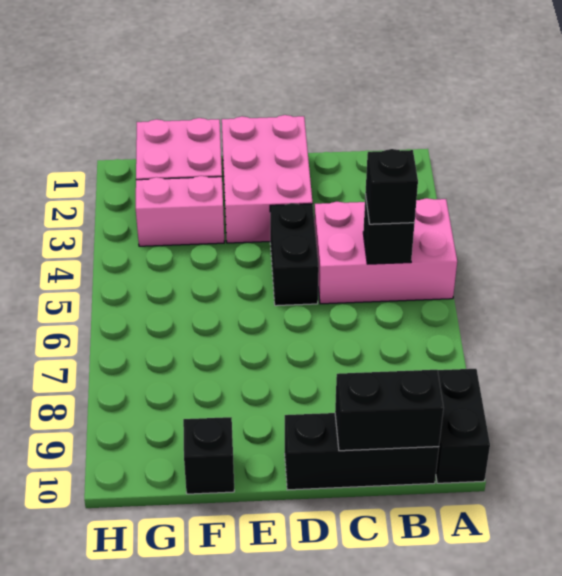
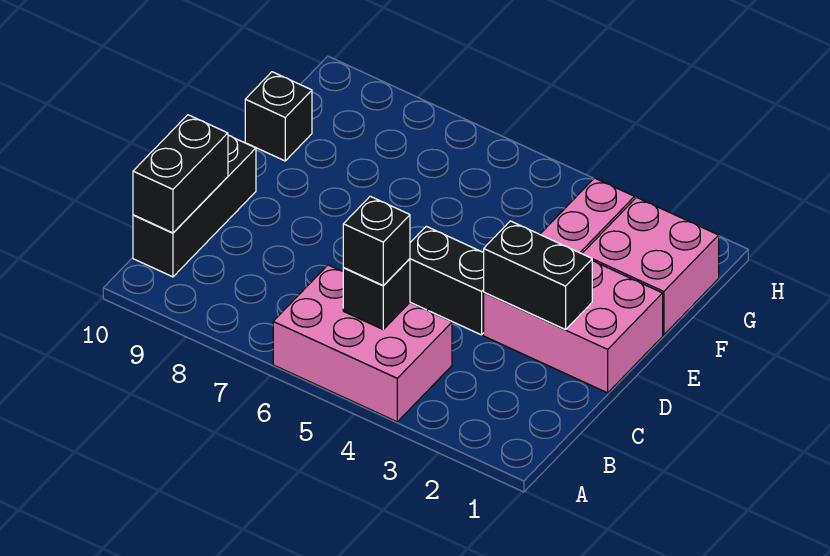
pink 2x3 brick [314,198,457,304] -> pink 2x3 brick turned to [273,265,452,422]
black 1x2 brick [436,369,490,483] -> black 1x2 brick moved to [484,221,592,330]

